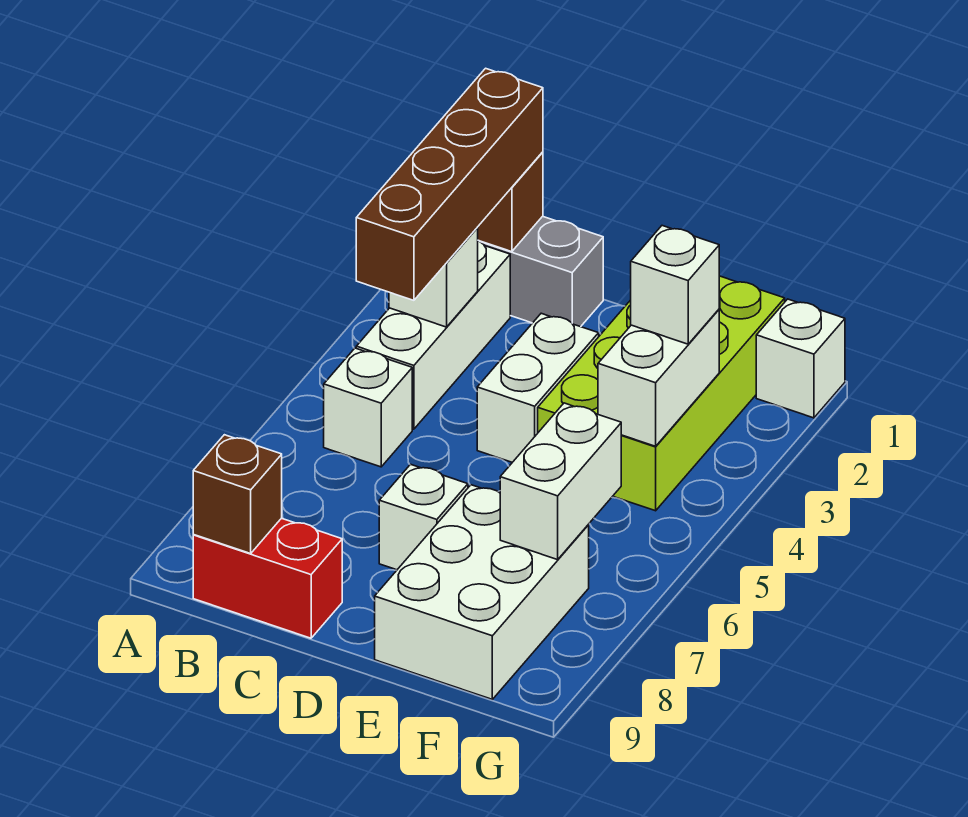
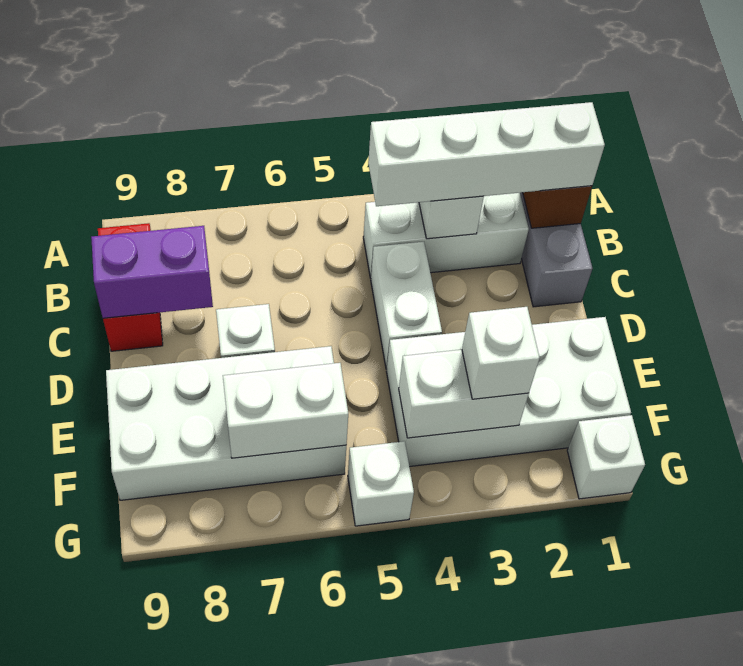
brown 1x4 brick [356,68,543,300] -> white 1x4 brick [368,102,605,206]
white 1x1 brick [324,348,412,467] -> white 1x1 brick moved to [348,441,414,526]
brown 1x1 brick [193,435,282,554] -> none
none -> purple 1x2 brick [91,226,213,318]
white 1x2 brick [477,313,599,462] -> white 1x2 brick turned to [371,242,442,369]
lime 2x4 brick [538,276,785,511] -> white 2x4 brick [386,317,631,467]
white 2x3 brick [375,485,589,699] -> white 2x4 brick [106,346,346,500]

